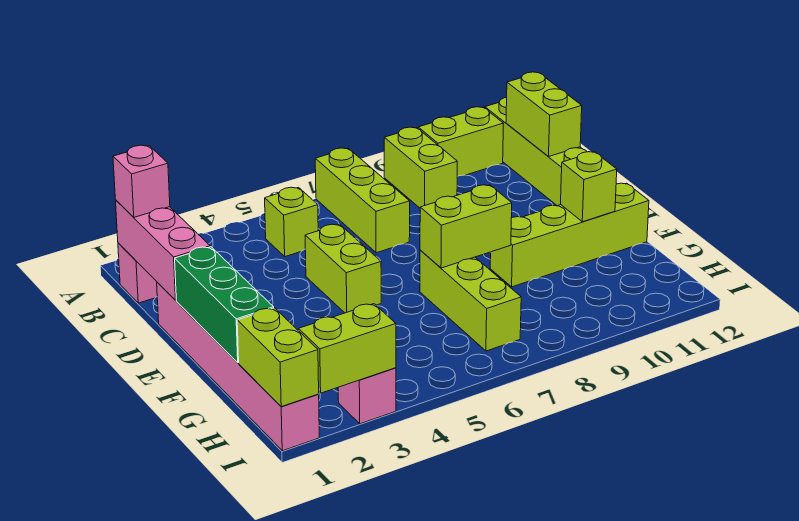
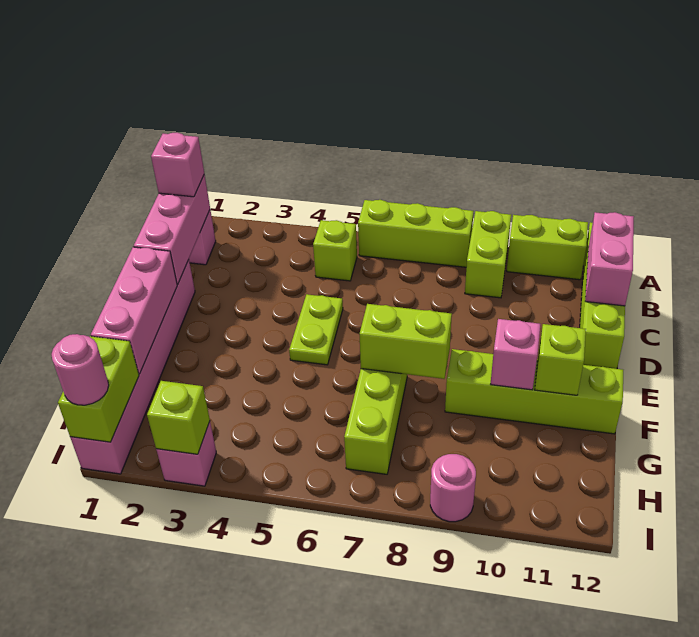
lime 1x3 brick [315,148,410,253] -> lime 1x3 brick turned to [358,200,473,267]
lime 1x2 brick [506,72,582,157] -> pink 1x2 brick [585,212,634,306]
lime 1x2 brick [305,224,381,313] -> lime 1x2 plate [289,294,343,365]
green 1x3 brick [175,247,274,363] -> pink 1x3 brick [91,247,177,374]
none -> pink 1x1 brick [491,319,540,390]
none -> pink 1x1 round brick [52,334,109,405]
lime 1x2 brick [298,304,396,393] -> lime 1x1 brick [147,381,210,454]
none -> pink 1x1 round brick [430,454,476,522]

